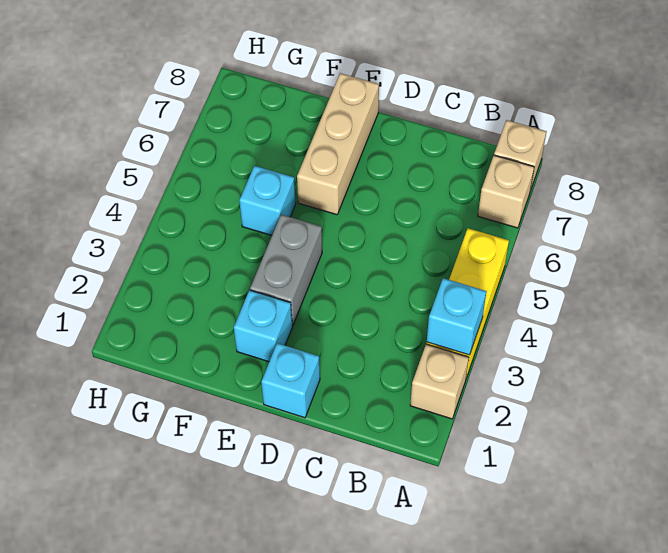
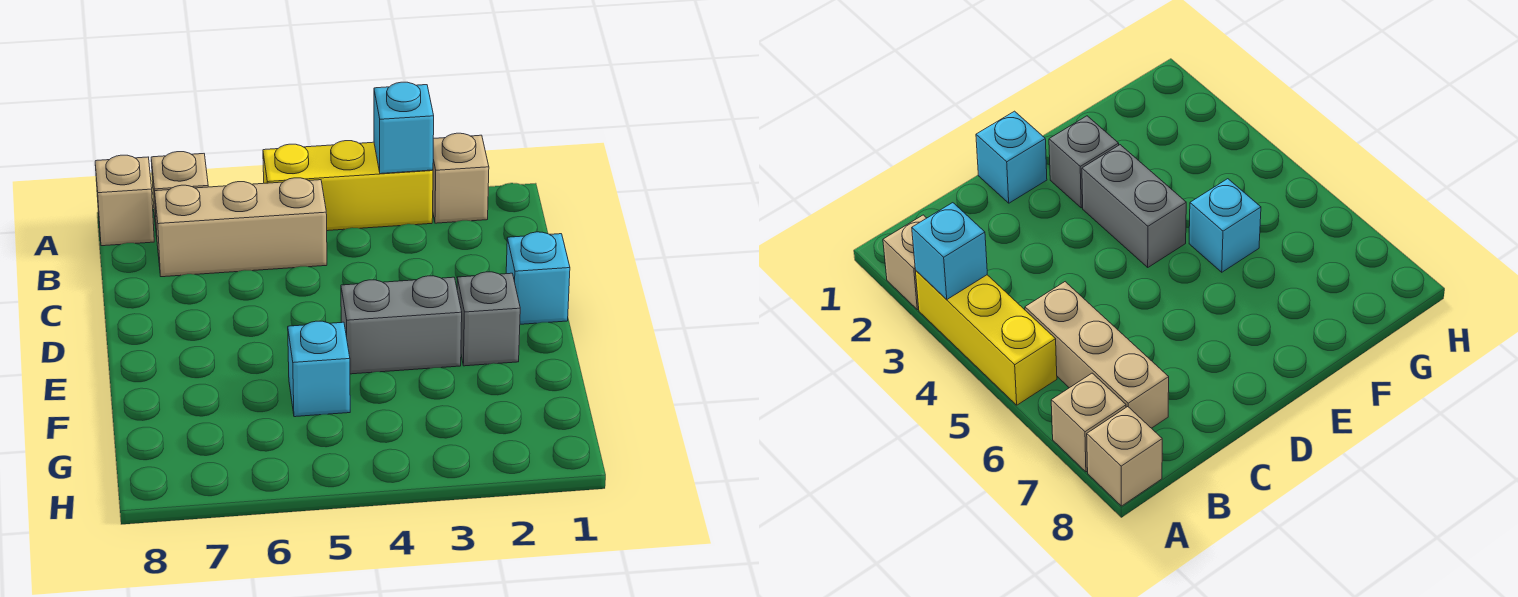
cyan 1x1 brick [234,290,292,362] -> grey 1x1 brick [457,272,520,366]
tan 1x3 brick [297,73,379,215] -> tan 1x3 brick moved to [155,178,327,277]

